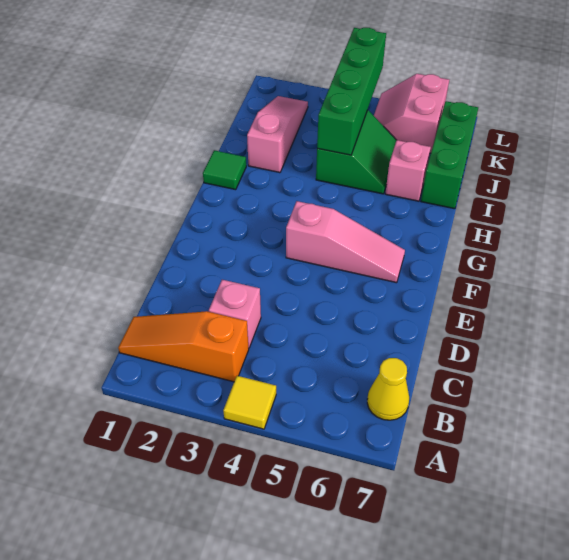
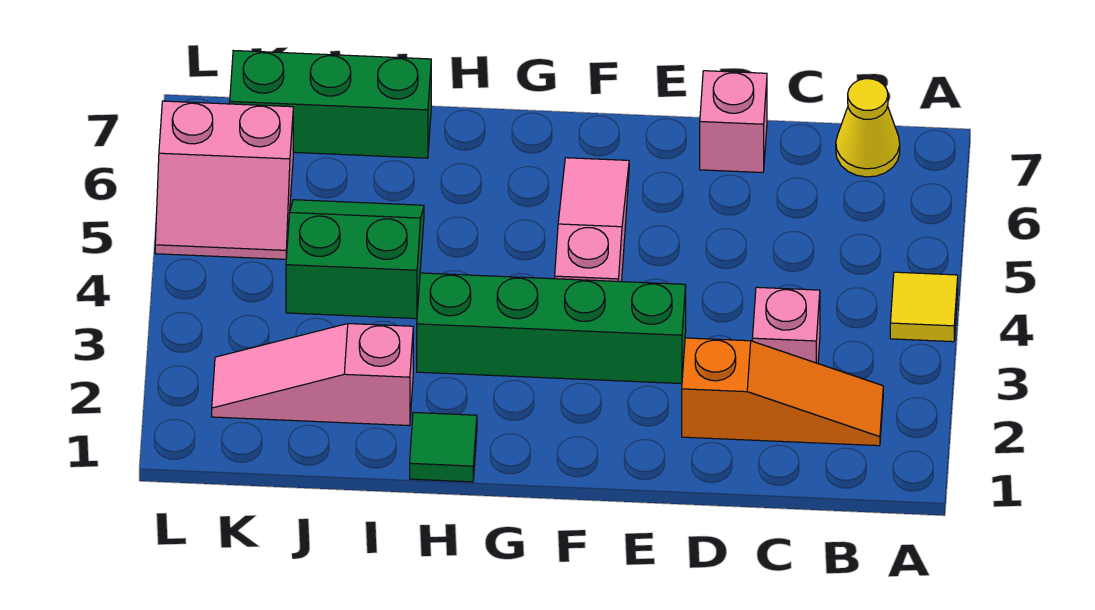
orange 1x3 slope [118,311,249,382] -> orange 1x3 slope turned to [682,338,883,446]
green 1x4 brick [317,28,386,155] -> green 1x4 brick moved to [417,273,686,384]
pink 1x1 brick [385,140,431,201] -> pink 1x1 brick moved to [700,71,767,173]

